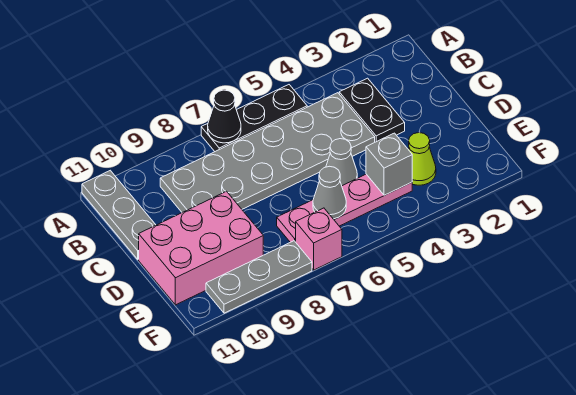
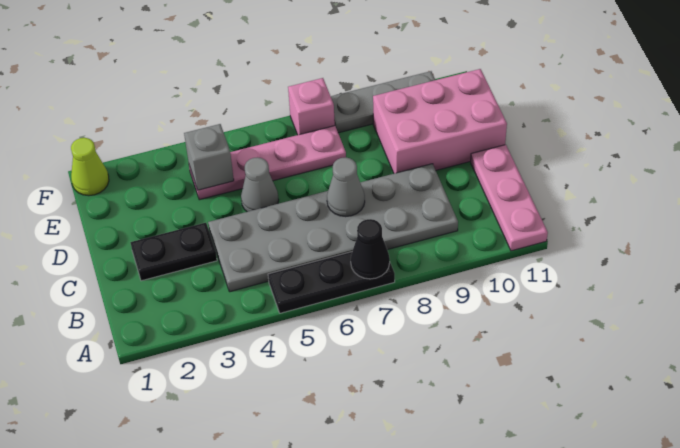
grey 1x3 plate [82,170,156,259] -> pink 1x3 plate [471,145,548,251]
black 1x2 plate [339,78,405,142] -> black 1x2 plate turned to [130,223,217,281]
lime 1x1 cone [408,133,436,185] -> lime 1x1 cone moved to [71,138,109,196]
grey 1x1 cone [313,166,346,219] -> grey 1x1 cone moved to [327,157,365,217]

